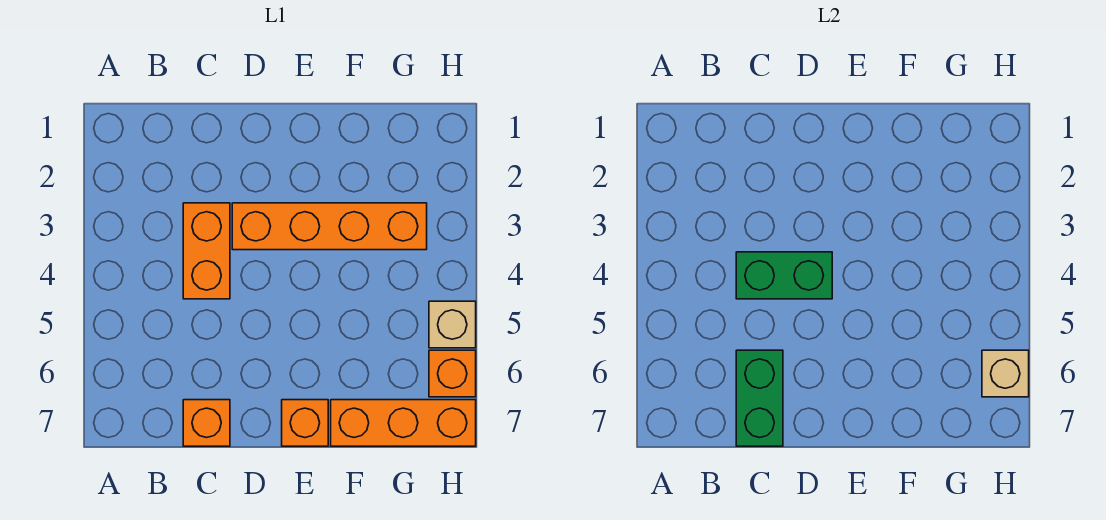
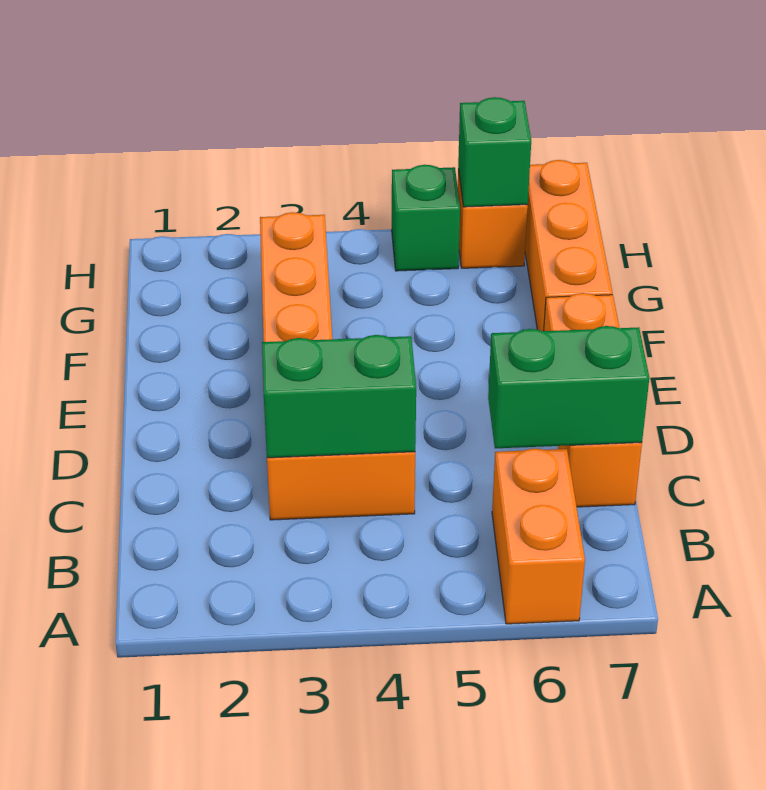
none -> orange 1x2 brick [492,449,585,624]
green 1x2 brick [736,252,832,299] -> green 1x2 brick turned to [262,335,416,458]
tan 1x1 brick [429,301,476,348] -> green 1x1 brick [392,165,460,271]
tan 1x1 brick [982,350,1029,397] -> green 1x1 brick [458,97,531,207]

